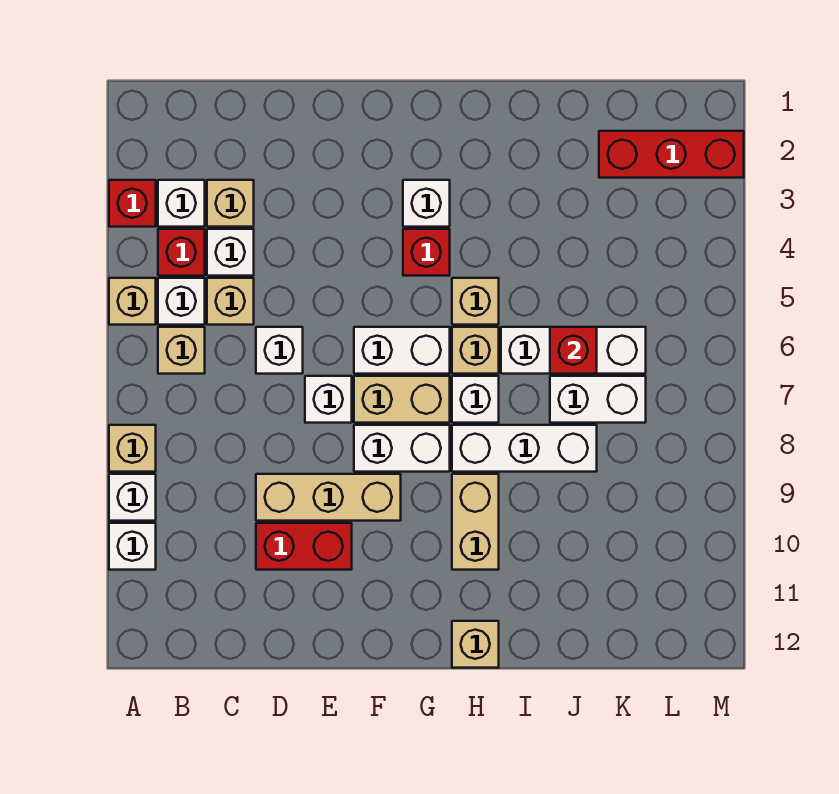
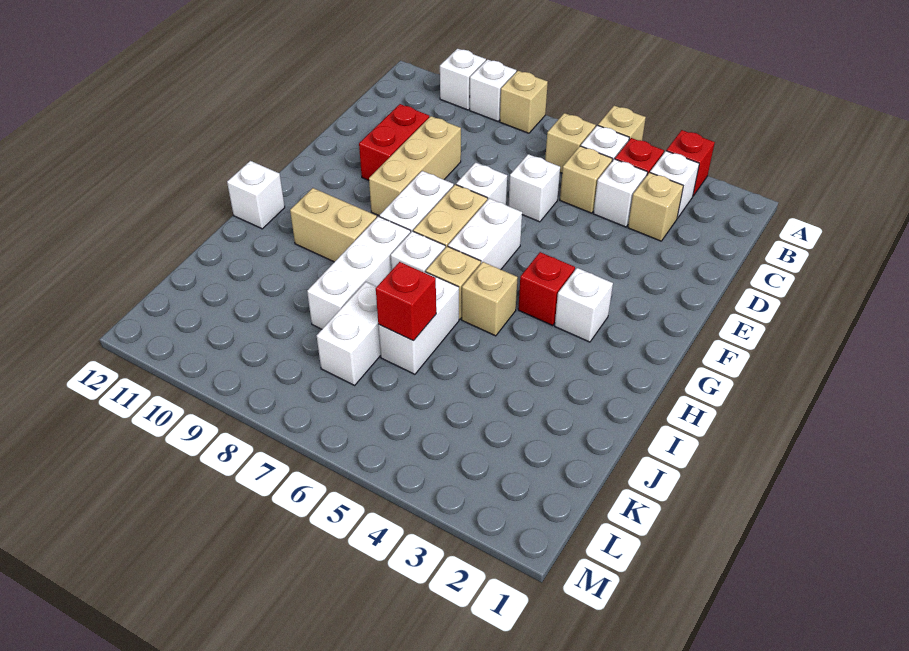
tan 1x1 brick [452,621,499,668] -> white 1x1 brick [227,161,285,229]
white 1x3 brick [501,327,646,374] -> white 1x2 brick [378,272,459,374]
red 1x3 brick [599,131,744,178] -> none

